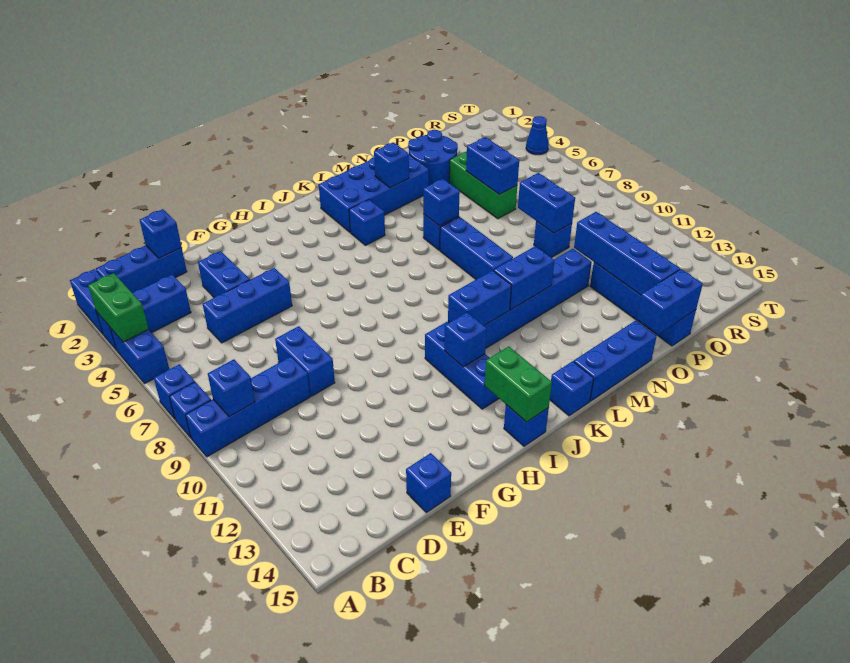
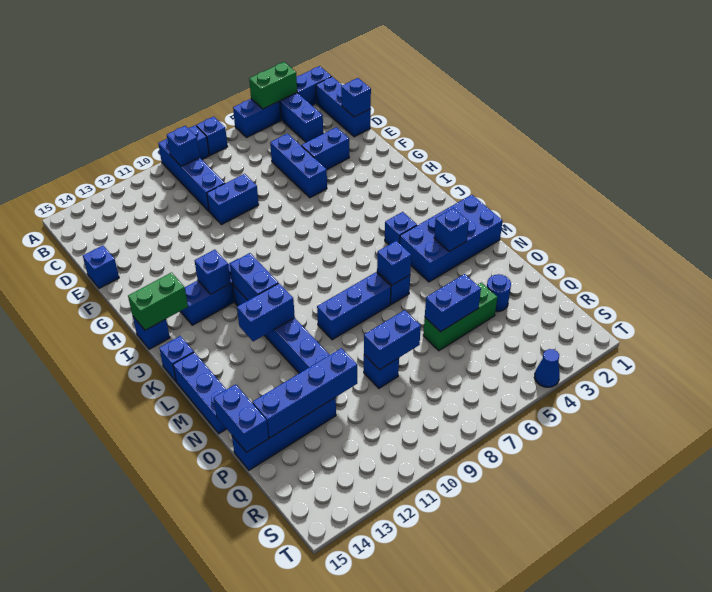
blue 2x4 brick [319,155,429,232] -> blue 2x4 brick turned to [400,195,503,282]
blue 1x2 brick [494,246,555,310] -> blue 1x2 brick turned to [237,283,295,342]
blue 2x2 round brick [408,130,458,185] -> blue 1x1 round brick [487,274,511,312]

